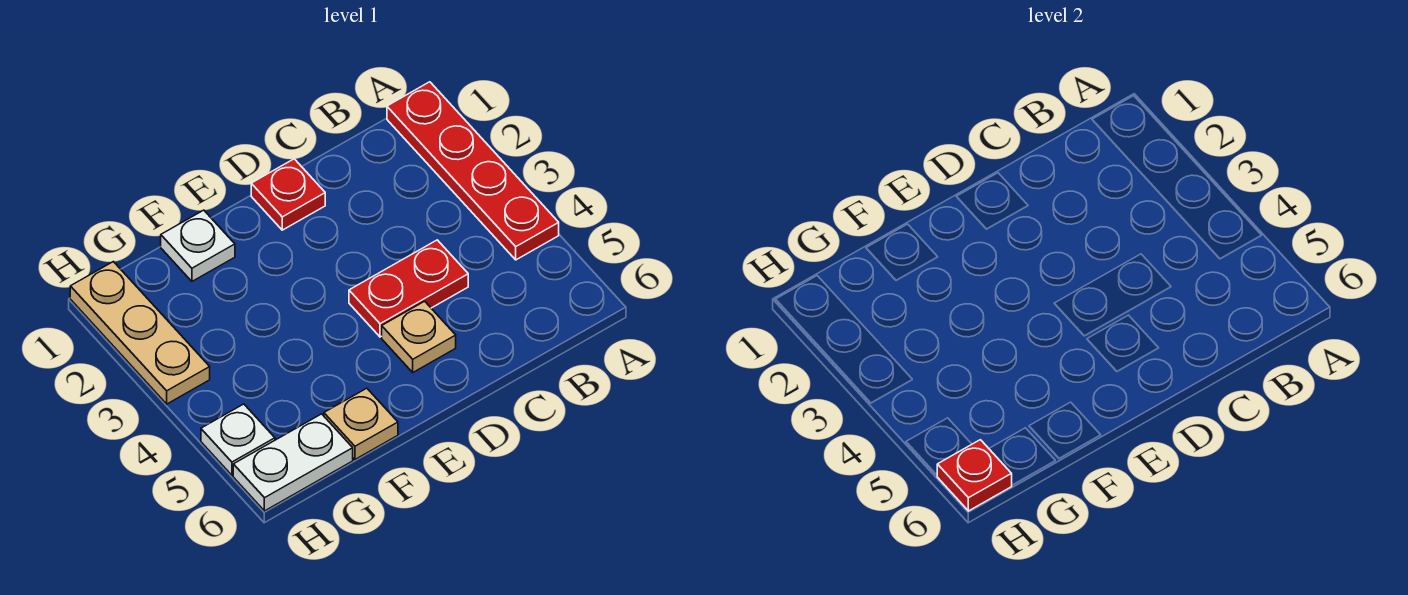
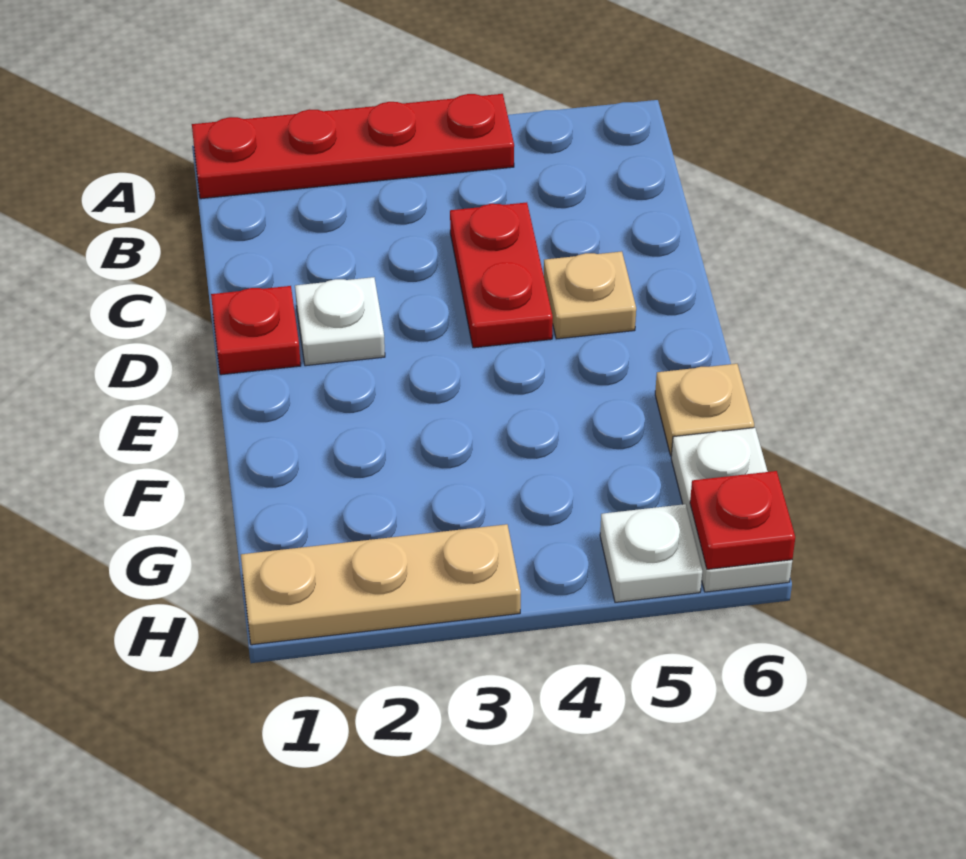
white 1x1 plate [161,210,235,281] -> white 1x1 plate moved to [295,277,385,366]

